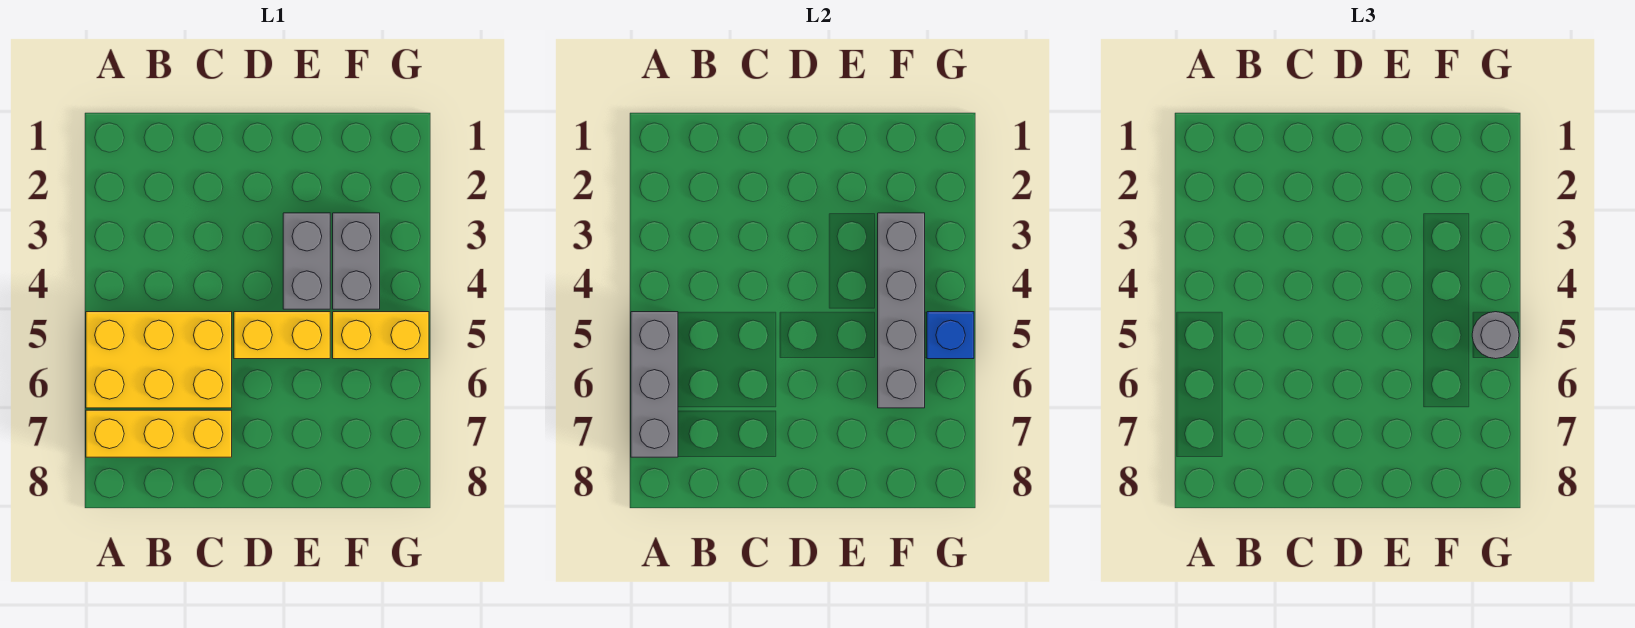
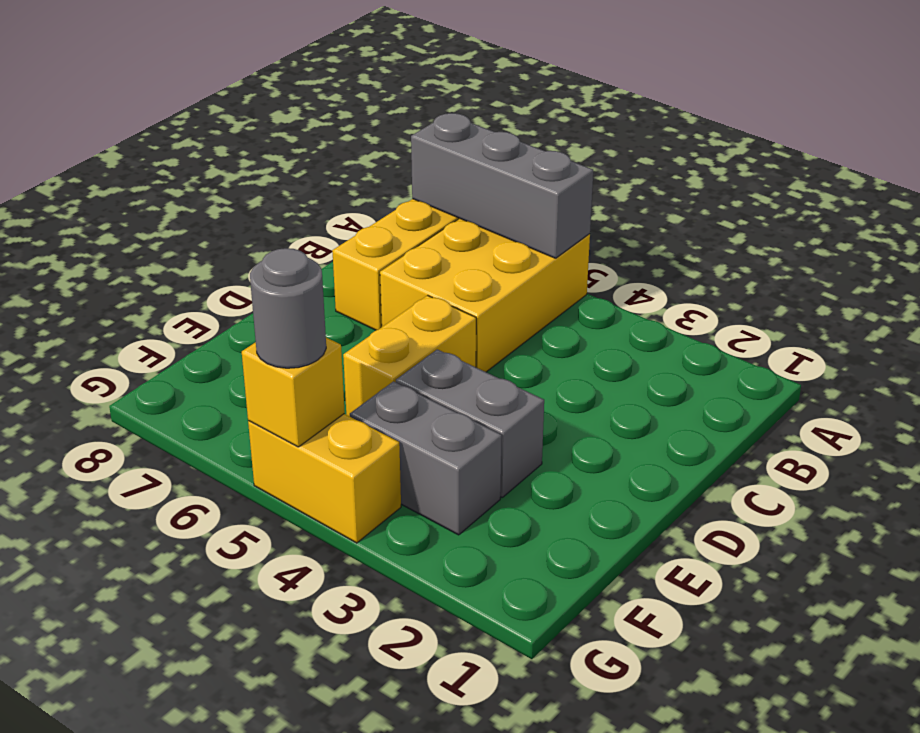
grey 1x4 brick [878,213,925,408] -> none
yellow 1x2 brick [333,312,429,359] -> yellow 1x2 brick turned to [248,414,401,543]
blue 1x1 brick [927,312,974,359] -> yellow 1x1 brick [242,338,345,447]

